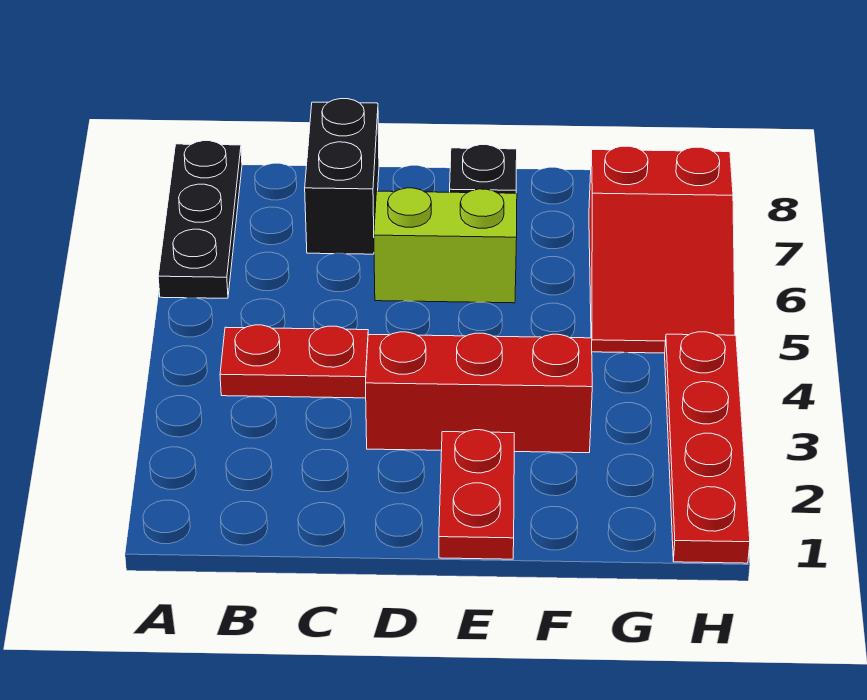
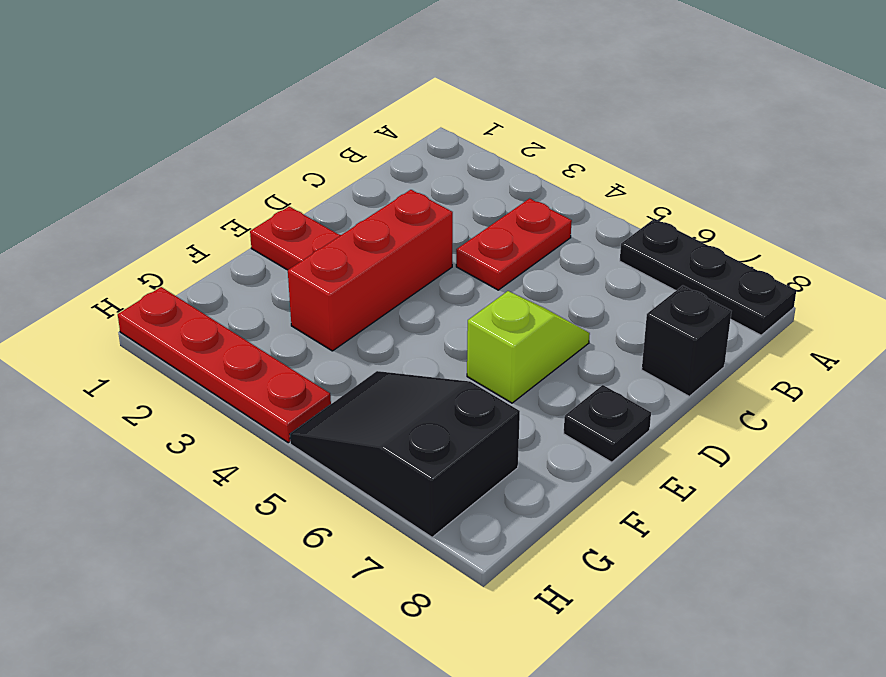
black 1x2 brick [305,99,379,254] -> black 1x1 brick [642,286,731,396]
lime 1x2 brick [374,188,517,303] -> lime 1x2 slope [467,291,590,403]
red 2x3 slope [589,146,735,353] -> black 2x3 slope [290,371,520,537]

